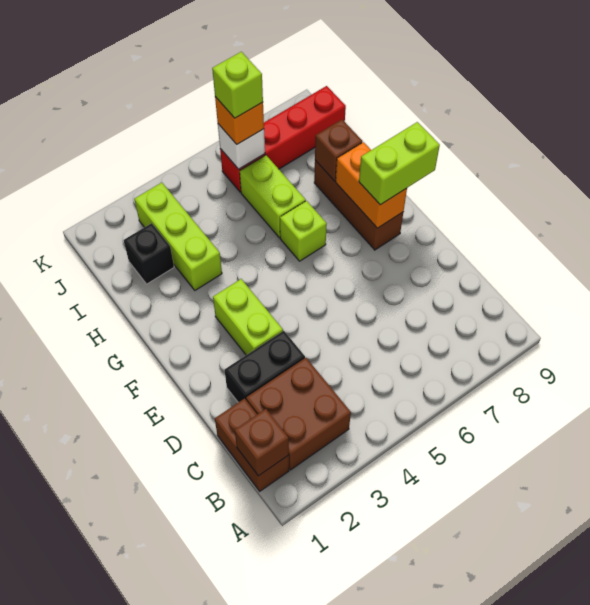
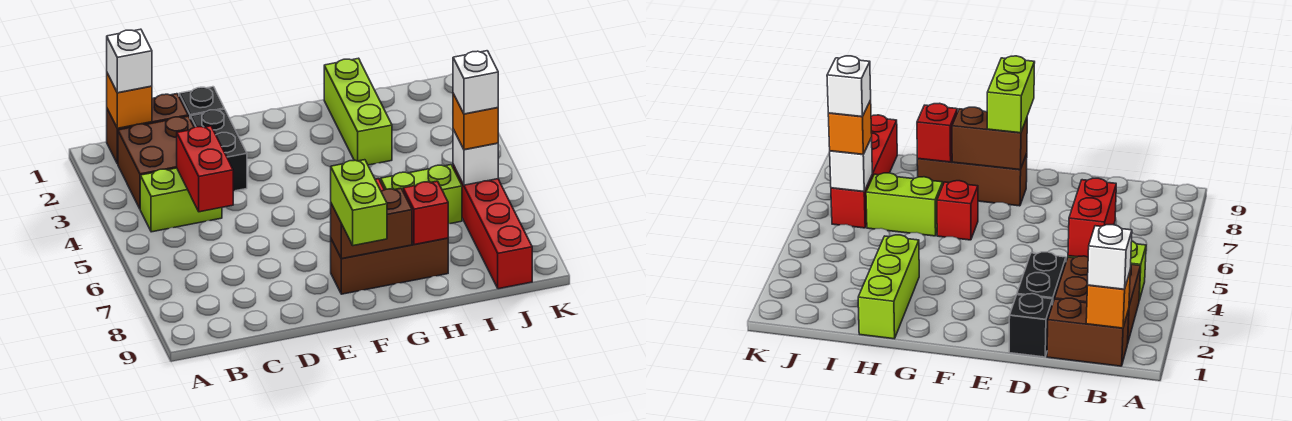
brown 1x1 brick [235,409,289,476] -> orange 1x1 brick [107,73,152,128]
none -> white 1x1 brick [107,29,152,93]
none -> red 1x2 brick [177,126,233,212]
lime 1x2 brick [213,279,283,355] -> lime 1x2 brick moved to [140,168,222,232]
orange 1x2 brick [336,142,407,228] -> brown 1x2 brick [331,188,412,259]
lime 1x1 brick [280,201,327,261] -> red 1x1 brick [937,181,978,240]
lime 1x3 brick [134,183,222,290] -> lime 1x3 brick turned to [324,58,392,165]
brown 1x1 brick [315,120,363,181] -> red 1x1 brick [403,181,448,245]
black 1x1 brick [124,223,174,284] -> black 1x1 brick moved to [179,87,224,118]
lime 1x1 brick [212,52,263,118] -> white 1x1 brick [453,51,498,114]

